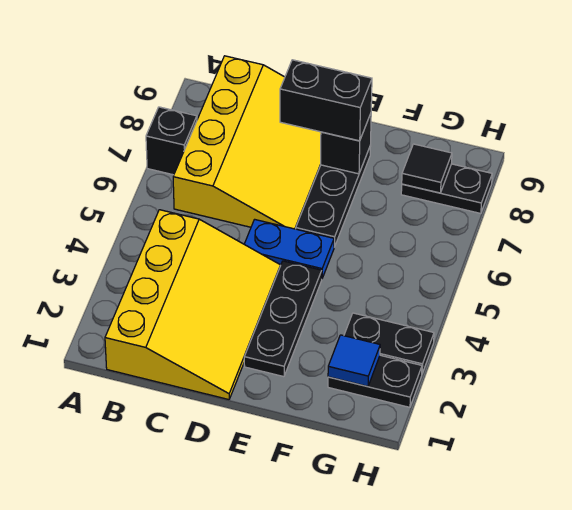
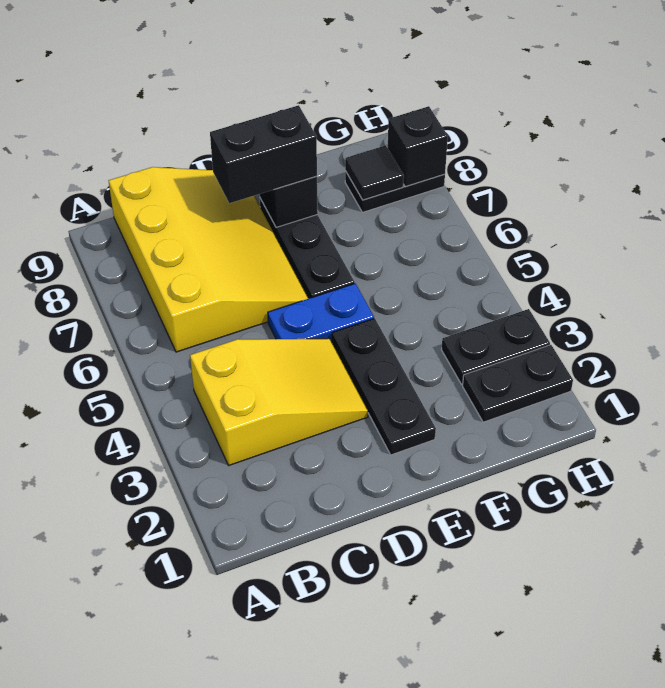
black 1x1 brick [146,107,197,175] -> black 1x1 brick moved to [388,106,448,187]
yellow 3x4 slope [105,210,281,399] -> yellow 2x3 slope [190,338,368,465]
blue 1x1 tile [328,335,380,386] -> none

